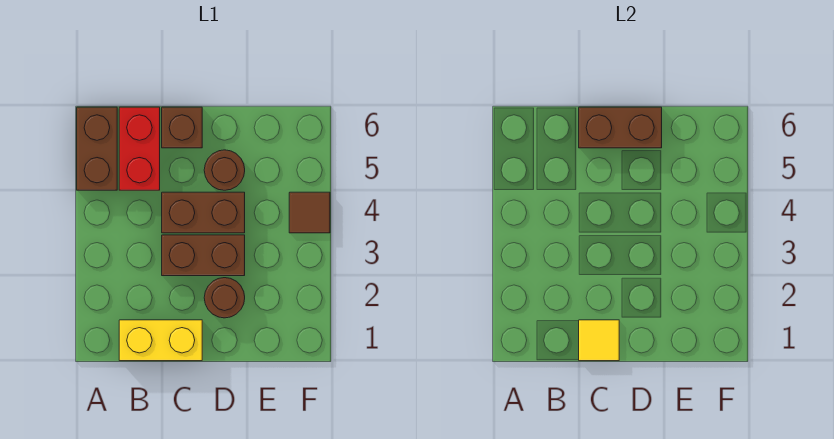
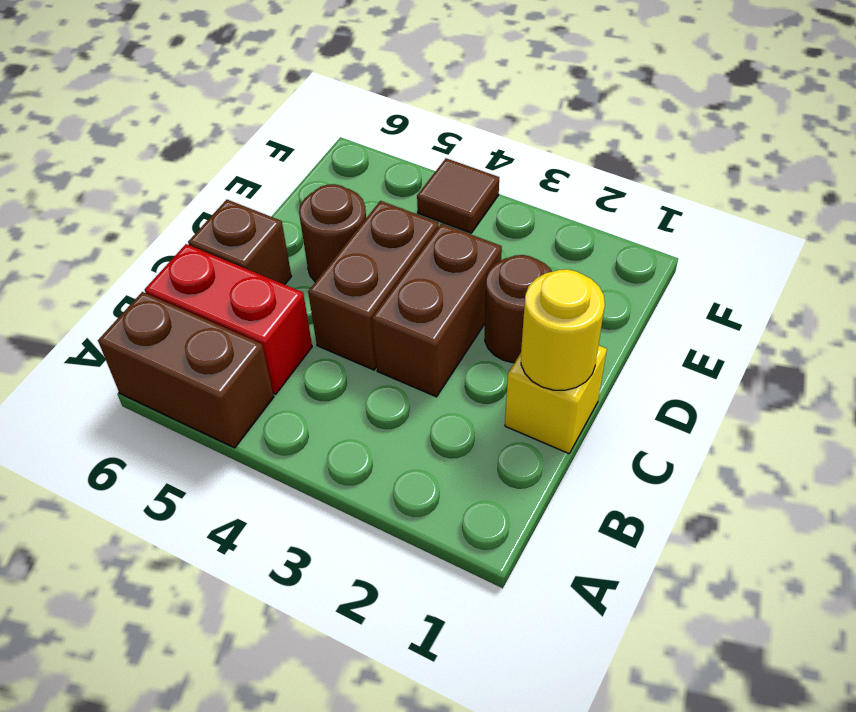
yellow 1x2 brick [119,320,202,361] -> yellow 1x1 brick [505,345,607,454]
yellow 1x1 tile [579,320,619,361] -> yellow 1x1 round brick [521,269,605,390]
brown 1x2 brick [579,107,662,148] -> none

